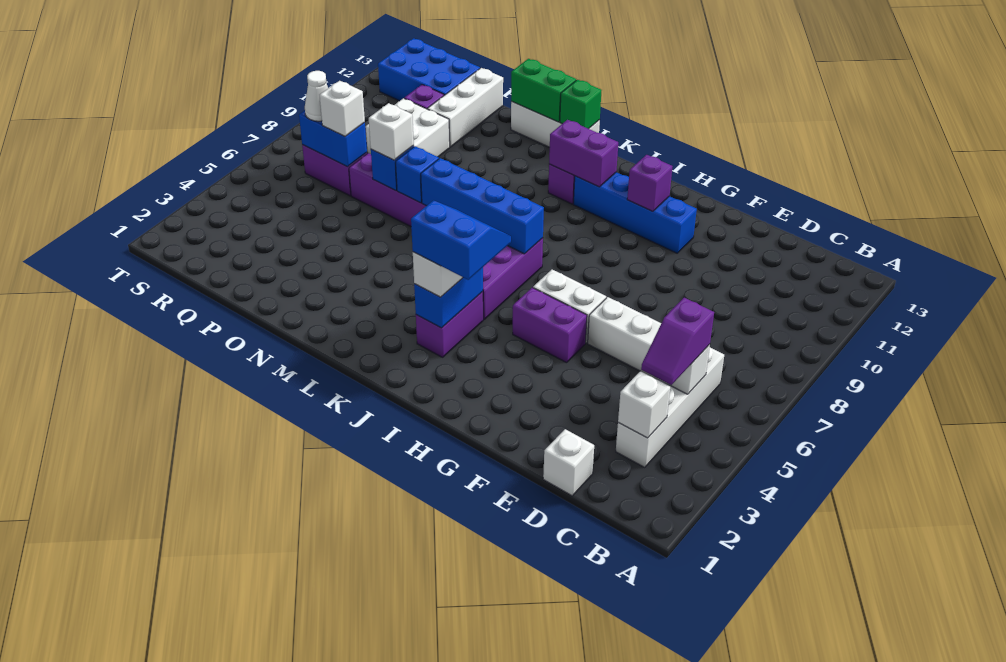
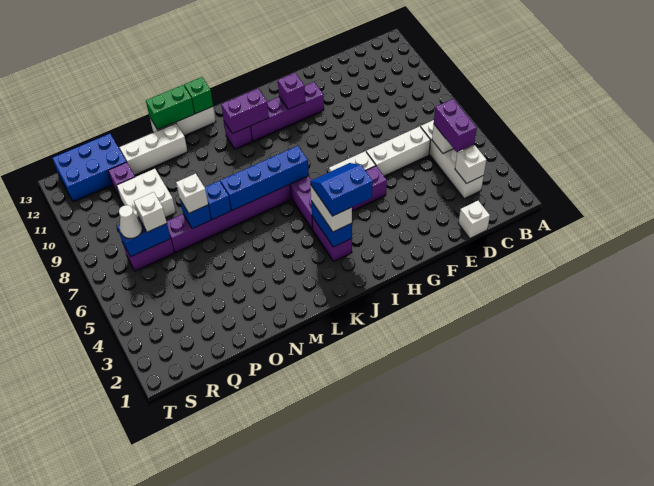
purple 1x2 slope [641,298,714,385] -> purple 1x2 brick [434,99,477,152]
blue 1x4 brick [573,172,697,253] -> purple 1x4 brick [250,82,324,141]
white 1x3 brick [427,68,503,147] -> white 1x3 brick turned to [119,123,188,175]

